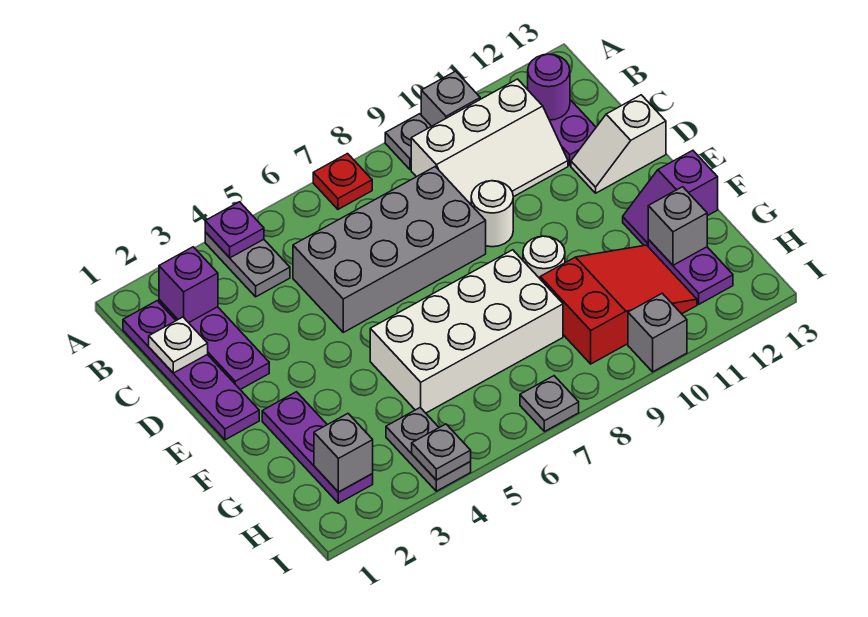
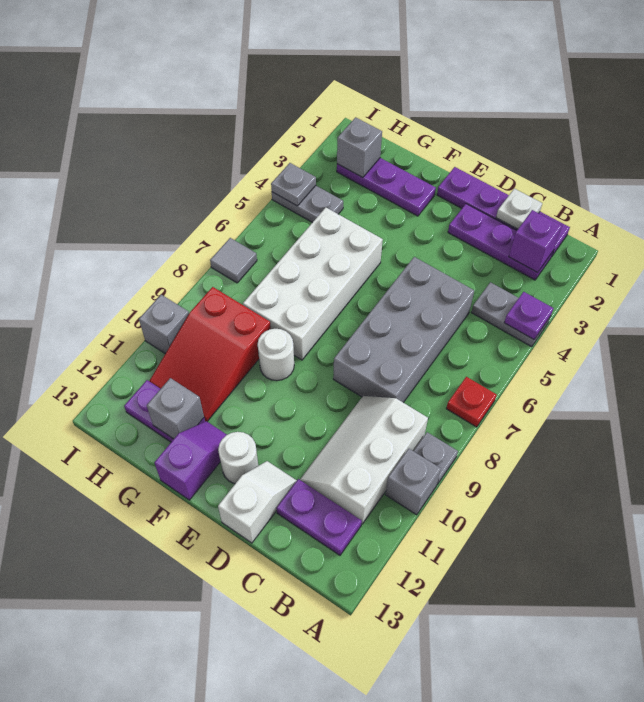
purple 1x1 round brick [528,54,570,120] -> none
white 1x1 round brick [471,181,513,247] -> white 1x1 round brick moved to [218,432,258,484]
grey 1x1 plate [520,376,579,432] -> grey 1x1 tile [210,238,257,283]

